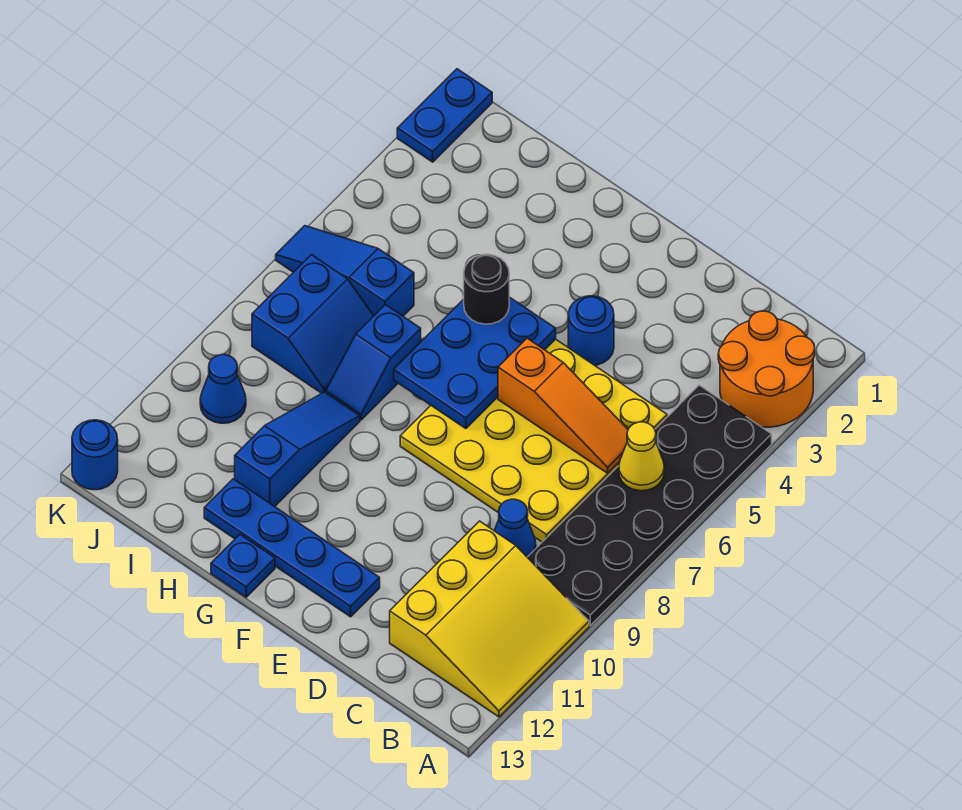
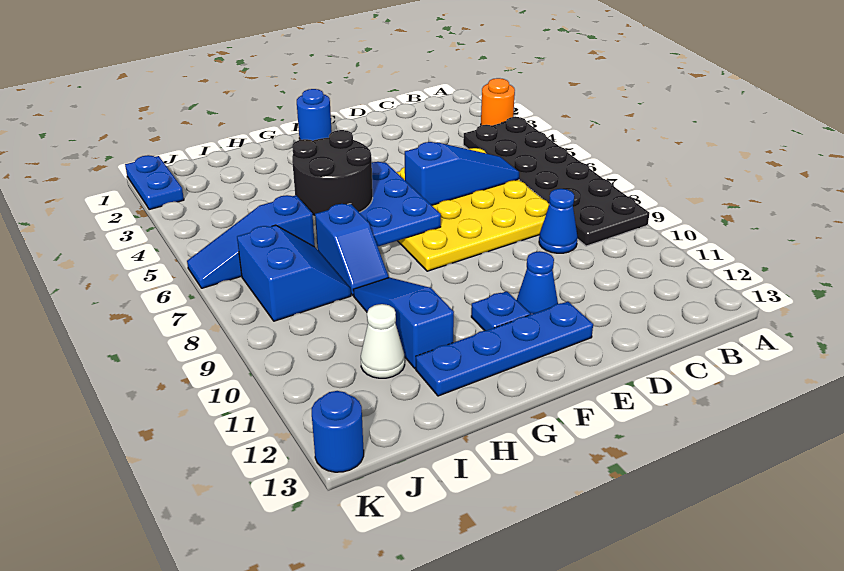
orange 2x2 round brick [718,311,815,427] -> orange 1x1 round brick [481,78,515,125]
yellow 3x3 slope [390,521,589,717] -> none
yellow 1x1 cone [619,422,664,491] -> none
orange 1x3 slope [498,338,628,473] -> blue 1x3 slope [405,142,519,205]
blue 1x1 round brick [568,296,614,365] -> blue 1x1 round brick moved to [297,89,332,141]
black 1x1 round brick [464,254,509,324] -> black 2x2 round brick [292,130,373,216]
blue 1x1 plate [211,535,275,597] -> blue 1x1 plate moved to [471,291,530,331]
none -> white 1x1 cone [361,304,405,378]
blue 1x1 cone [200,355,246,423] -> blue 1x1 cone moved to [517,251,558,315]

